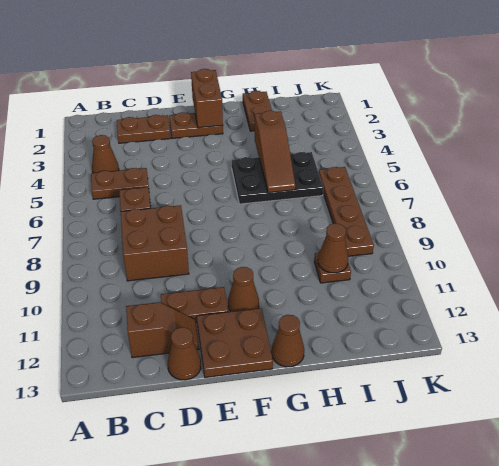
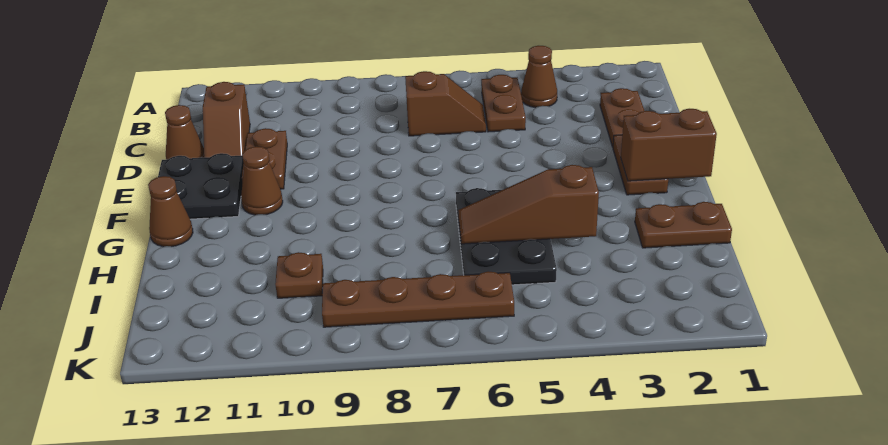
brown 2x2 brick [121,205,189,281] -> none
brown 2x2 plate [197,308,273,377] -> black 2x2 plate [158,153,244,219]
brown 1x1 cone [318,223,348,273] -> none

